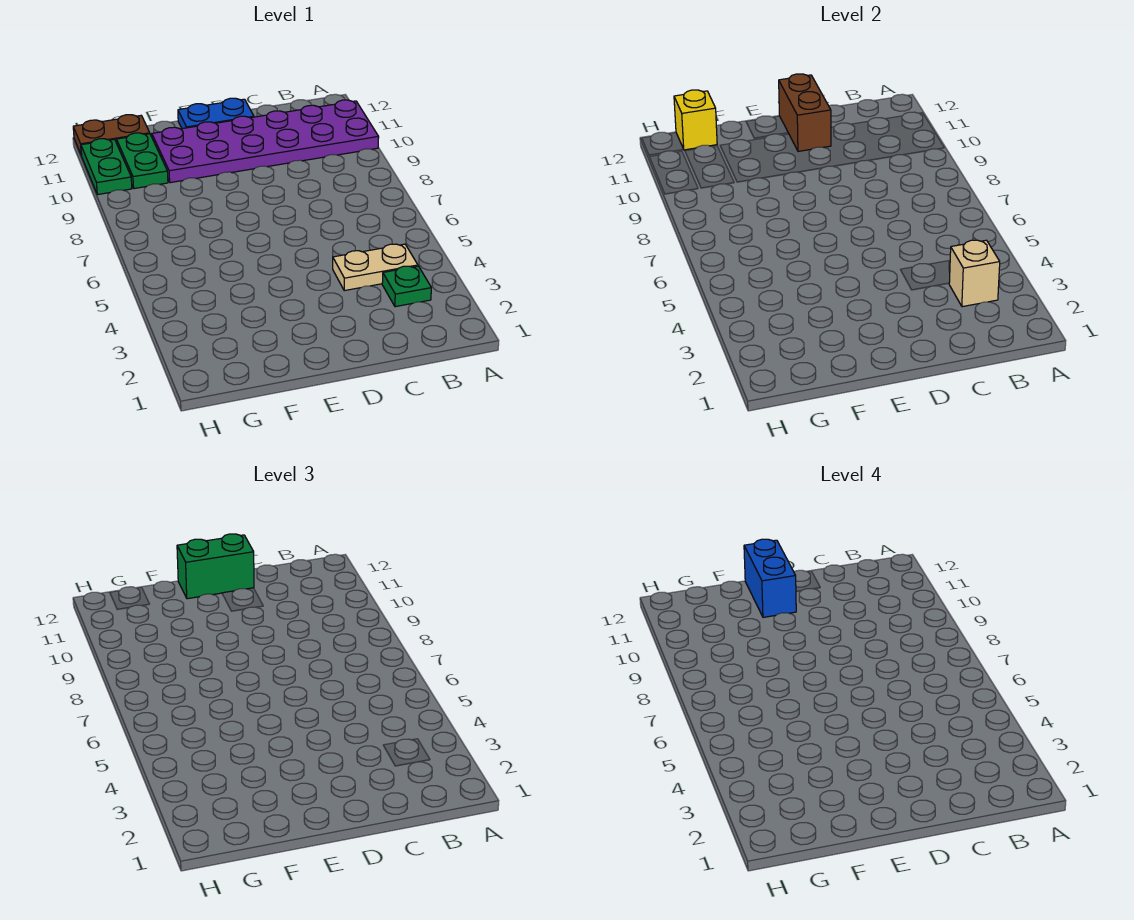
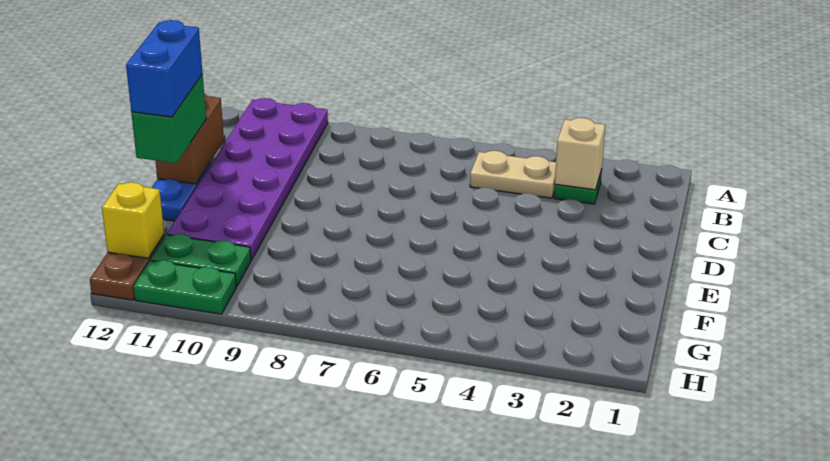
tan 1x2 plate [333,244,418,291] -> tan 1x2 plate turned to [470,151,556,198]
brown 1x2 brick [779,74,831,151] -> brown 1x2 brick turned to [156,93,224,184]
blue 1x2 brick [744,539,796,617] -> blue 1x2 brick turned to [126,20,203,117]

